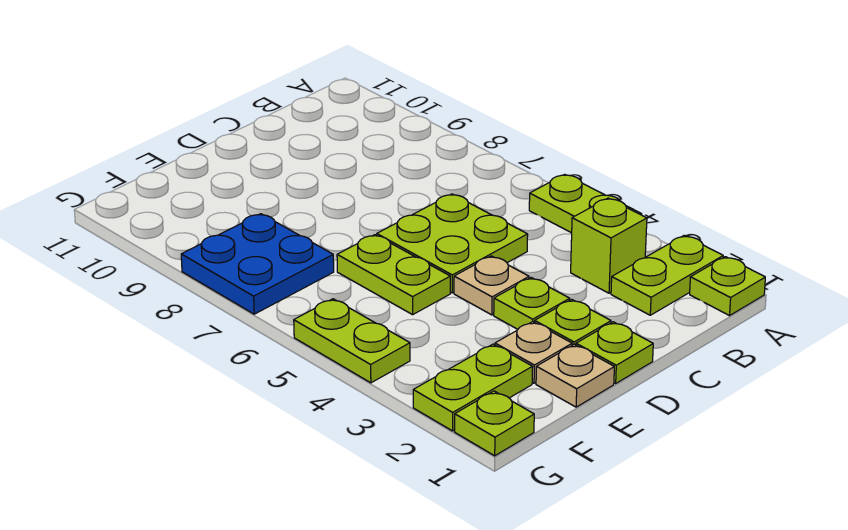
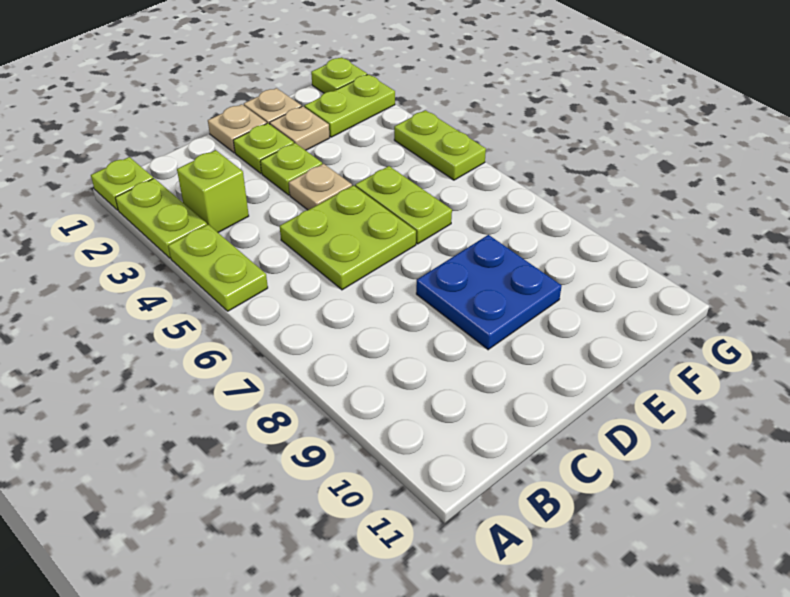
lime 1x2 plate [611,236,723,315] -> lime 1x2 plate turned to [115,178,207,258]
lime 1x1 plate [576,322,653,383] -> tan 1x1 plate [208,104,267,153]
blue 2x2 plate [181,214,334,314] -> blue 2x2 plate moved to [416,235,562,350]

